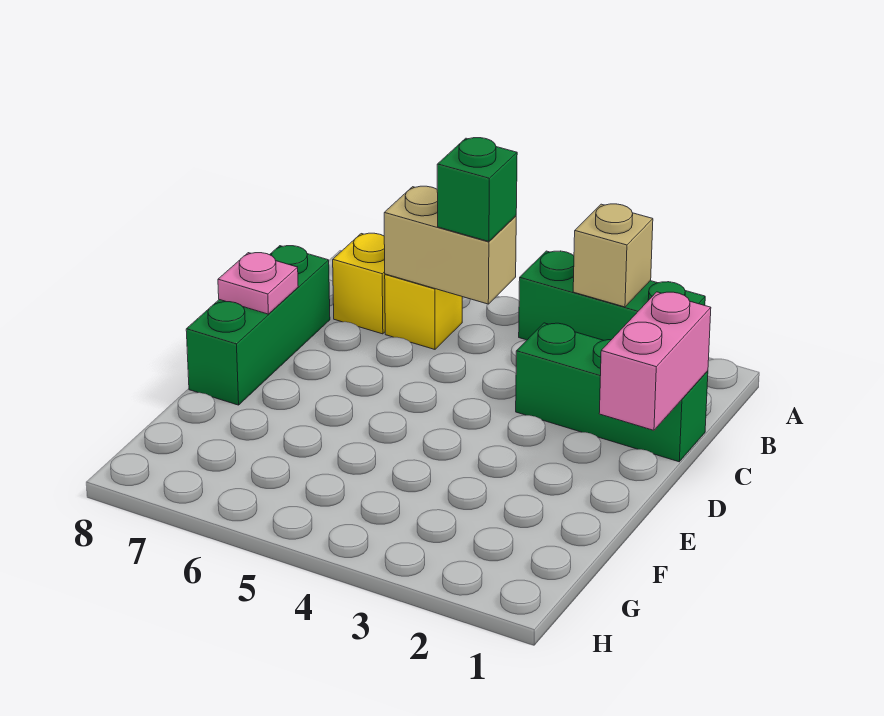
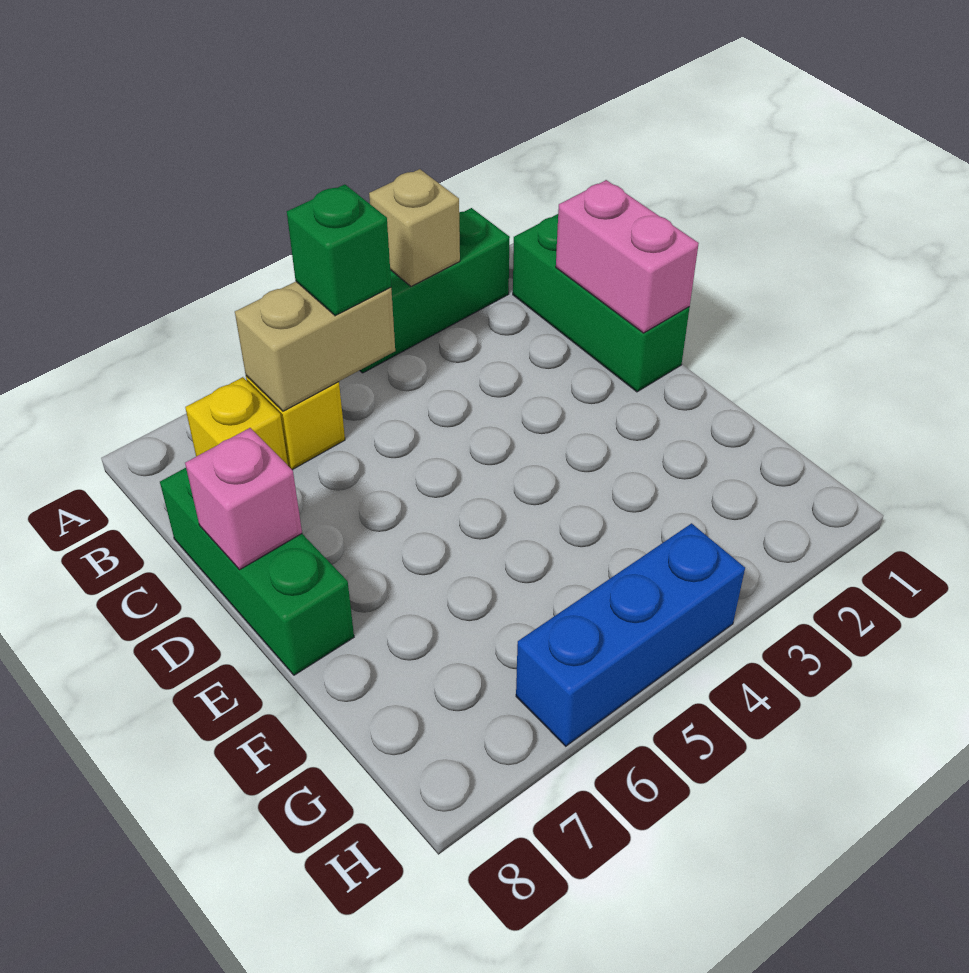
green 1x3 brick [516,323,708,462] -> green 1x3 brick turned to [513,214,690,392]
pink 1x1 plate [218,253,298,314] -> pink 1x1 brick [185,428,302,570]
none -> blue 1x3 brick [516,523,745,746]

